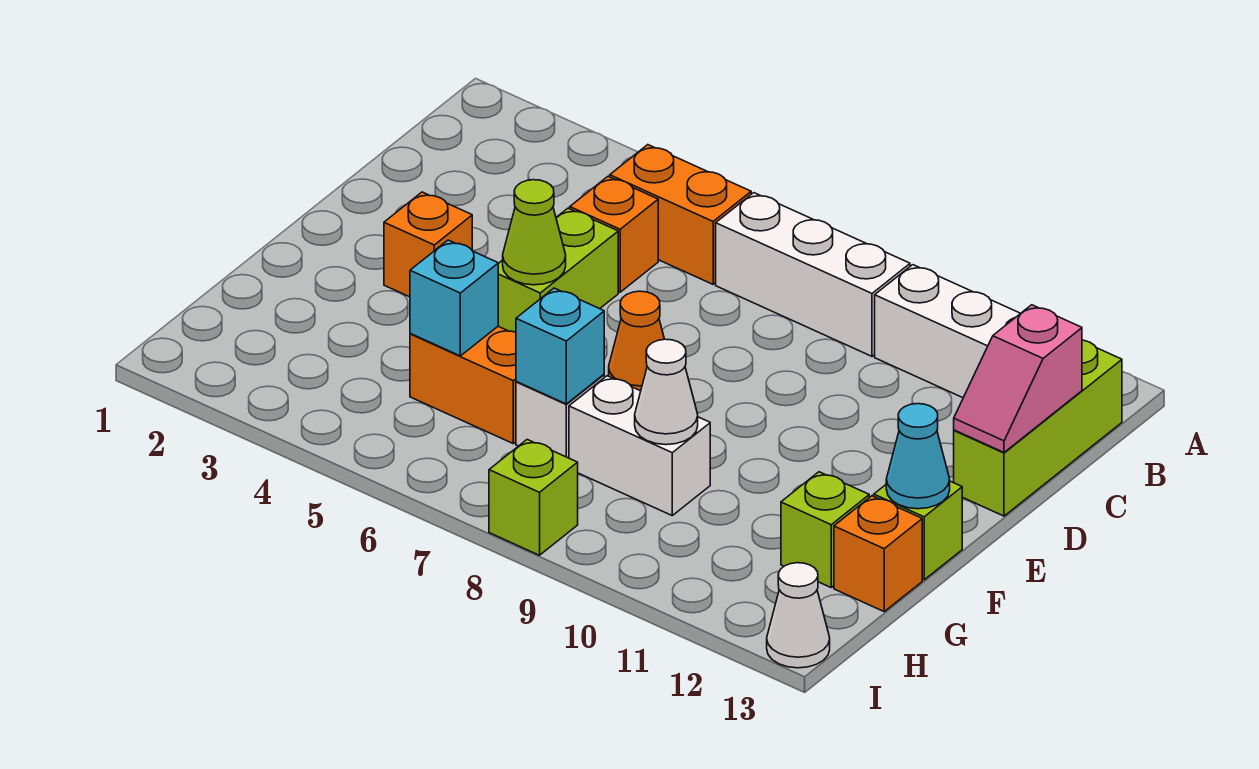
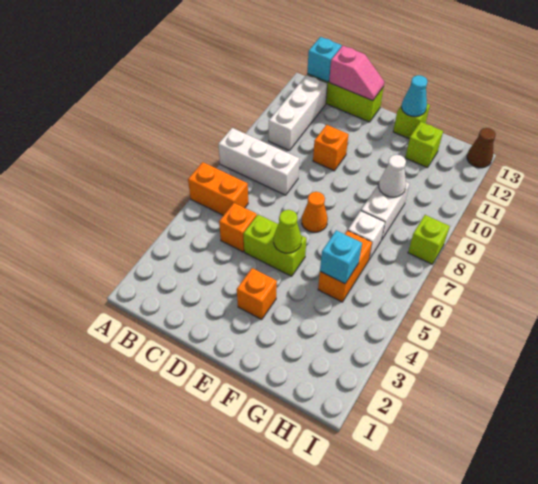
orange 1x2 brick [610,145,751,284] -> orange 1x2 brick turned to [188,162,248,215]
white 1x3 brick [716,193,910,356] -> white 1x3 brick turned to [218,128,299,195]
cyan 1x1 brick [516,288,604,404] -> cyan 1x1 brick moved to [307,37,342,82]
orange 1x1 brick [834,496,922,611] -> orange 1x1 brick moved to [313,125,349,171]
white 1x1 cone [767,563,830,668] -> brown 1x1 cone [467,128,496,168]

